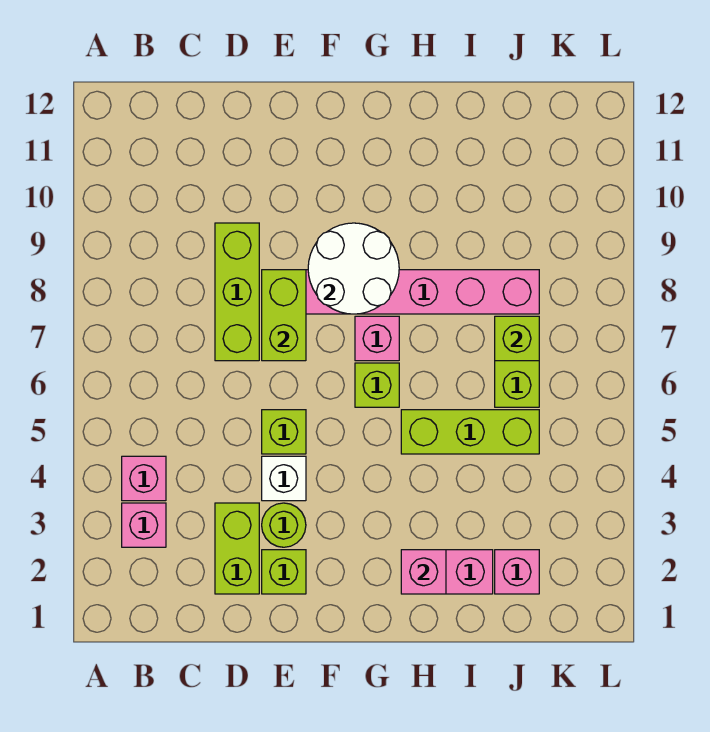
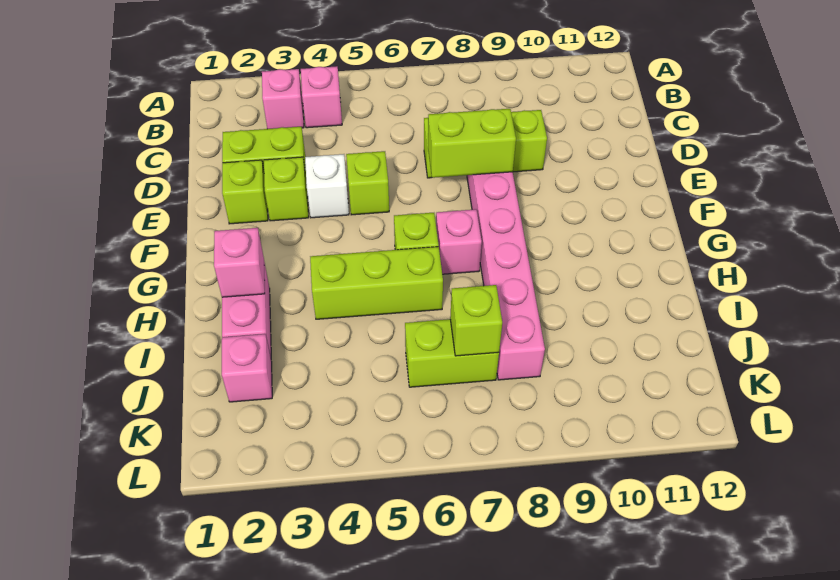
lime 1x1 round brick [262,503,306,547] -> lime 1x1 brick [264,157,309,221]
white 2x2 round brick [308,223,399,314] -> none
lime 1x3 brick [401,410,539,454] -> lime 1x3 brick turned to [310,247,443,319]

